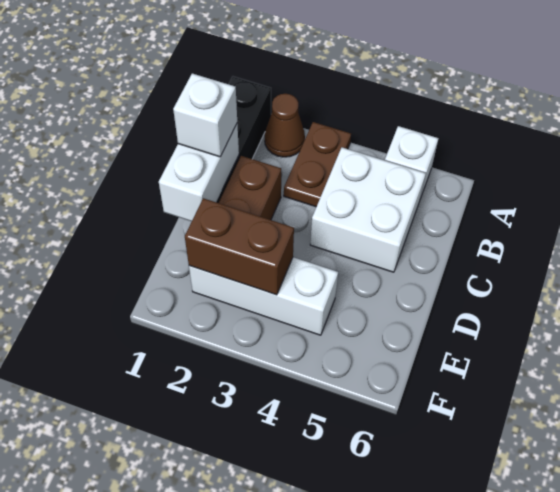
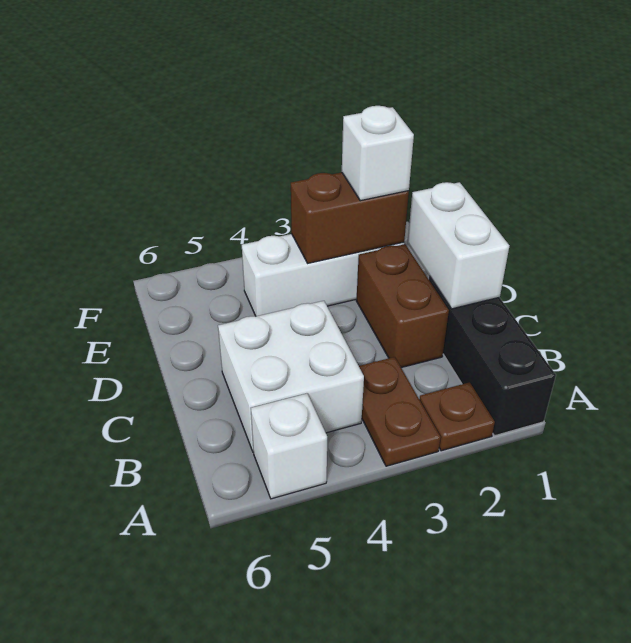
brown 1x1 cone [265,94,305,157] -> brown 1x1 plate [419,382,495,451]
white 1x1 brick [173,74,237,157] -> white 1x1 brick moved to [342,106,414,201]

